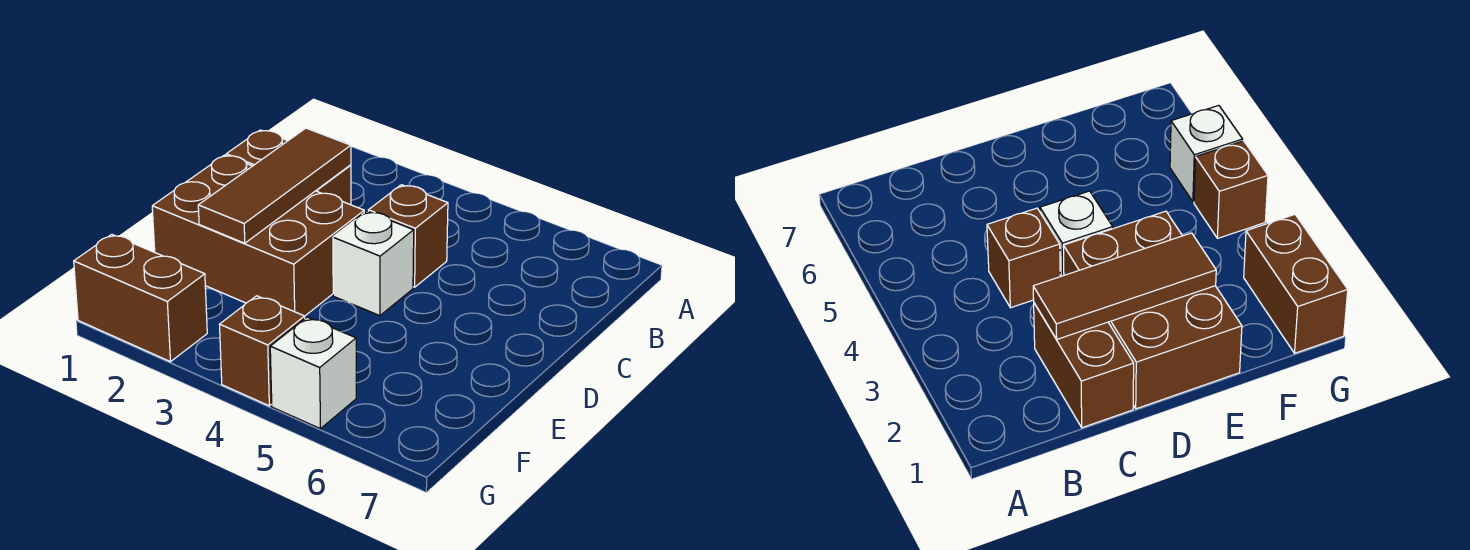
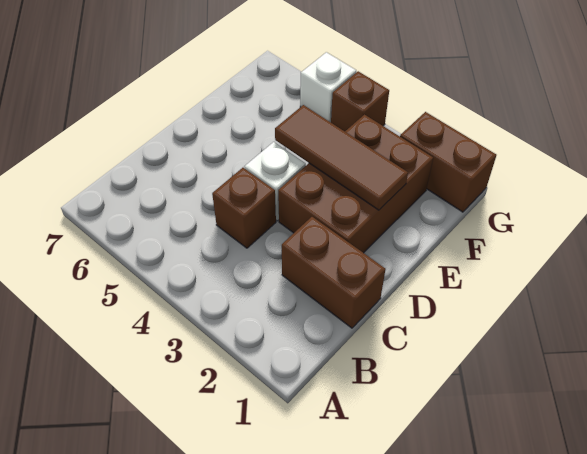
brown 1x3 tile [198,128,351,243] -> brown 1x3 tile turned to [275,105,408,210]
brown 2x3 brick [152,155,364,316] -> brown 2x3 brick turned to [278,115,433,253]

